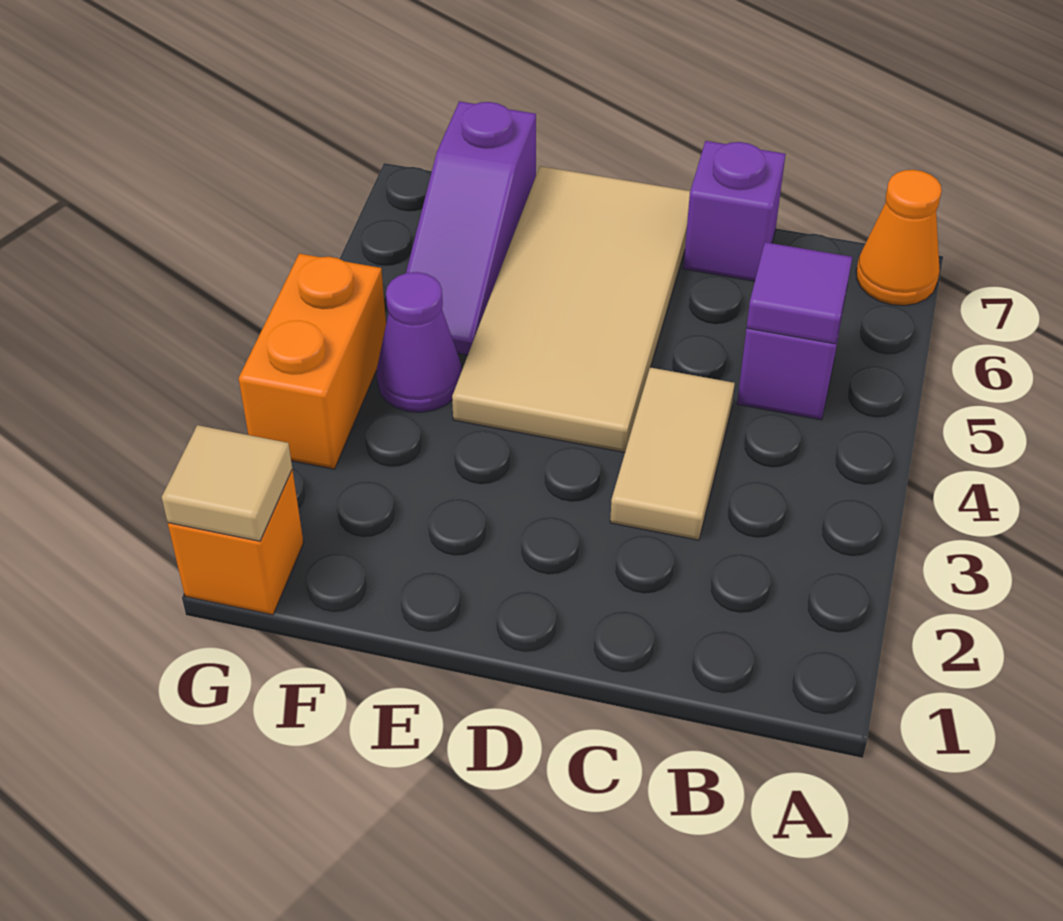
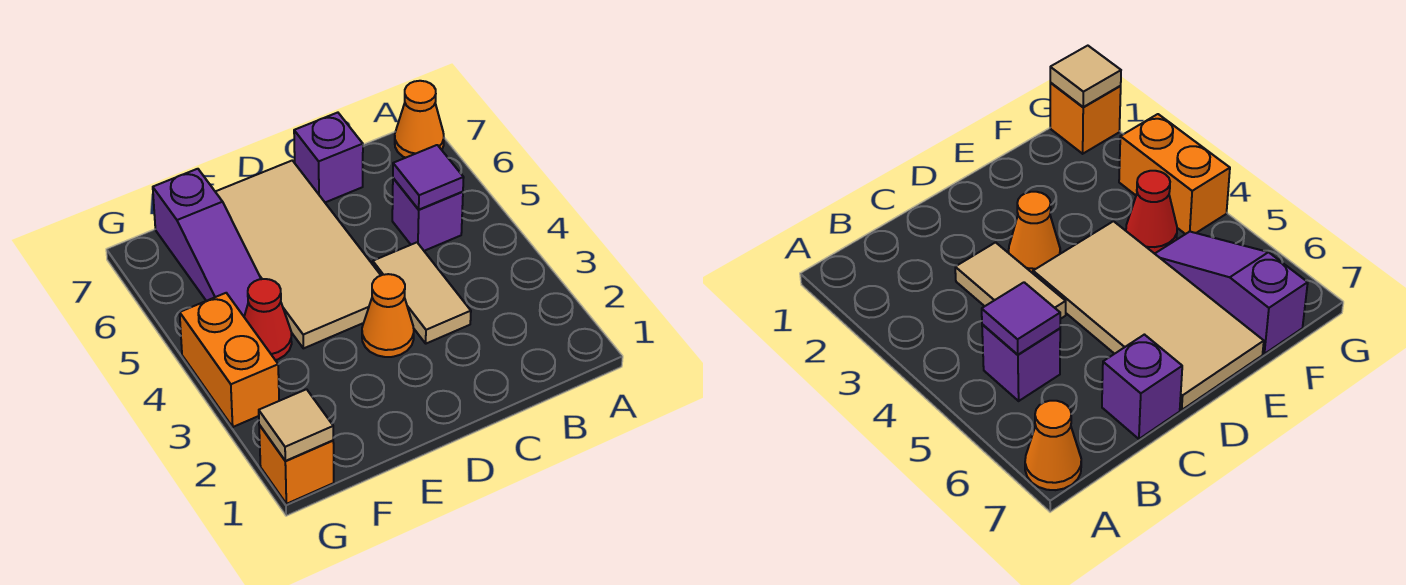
none -> orange 1x1 cone [362,274,414,357]
purple 1x1 cone [376,272,462,412] -> red 1x1 cone [244,279,292,360]

